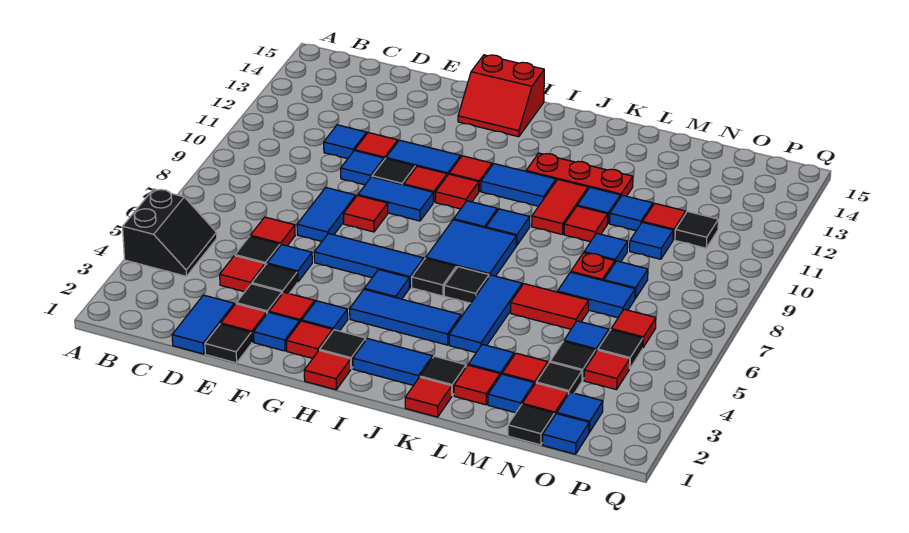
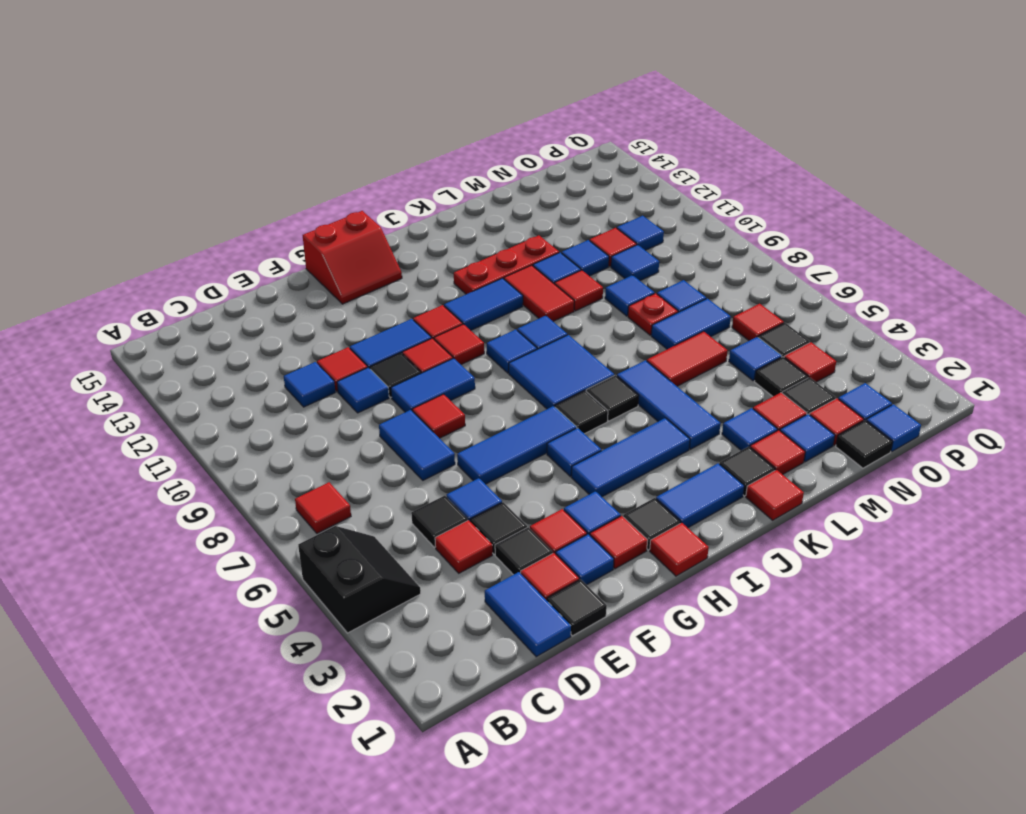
red 1x1 tile [250,217,295,246] -> red 1x1 tile moved to [295,482,351,533]
black 1x1 tile [675,211,718,248] -> blue 1x1 tile [617,216,664,250]

